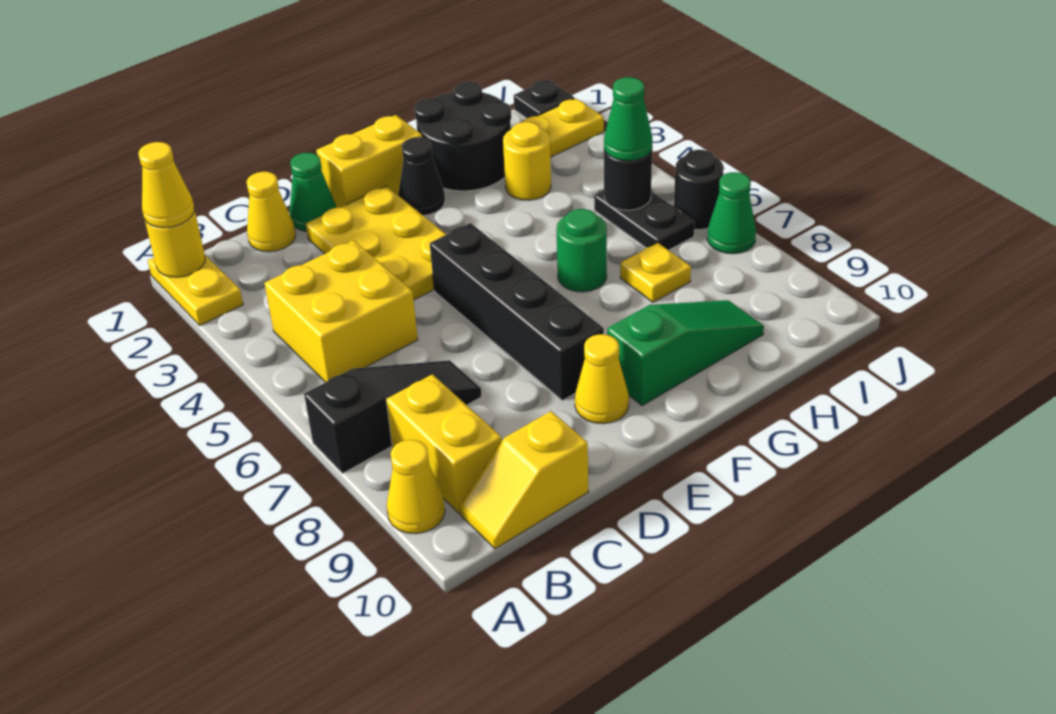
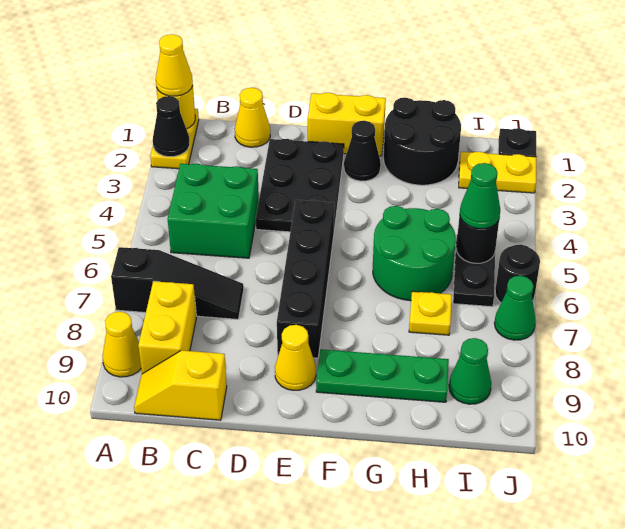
none -> black 1x1 cone [153,96,190,157]
yellow 2x2 brick [264,240,418,382] -> green 2x2 brick [168,164,259,258]
green 1x1 cone [290,153,336,232] -> green 1x1 cone moved to [449,338,491,404]
yellow 2x3 plate [306,186,446,300] -> black 2x3 plate [256,139,344,232]
green 1x3 slope [607,300,764,406] -> green 1x3 plate [316,349,449,402]
green 1x1 round brick [556,209,607,292] -> green 2x2 round brick [373,206,456,301]
yellow 1x1 round brick [503,122,551,200] -> none

